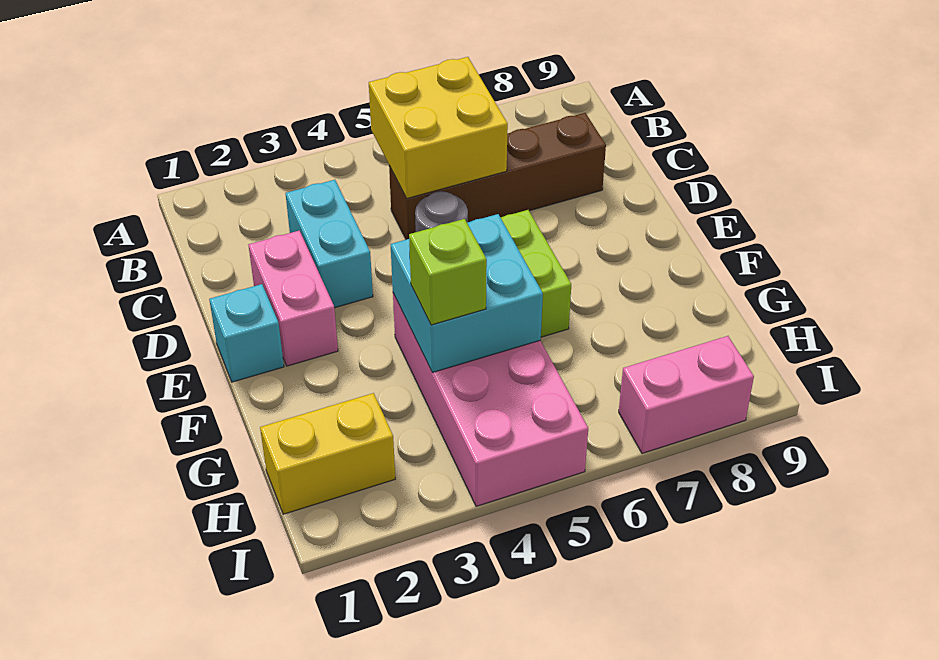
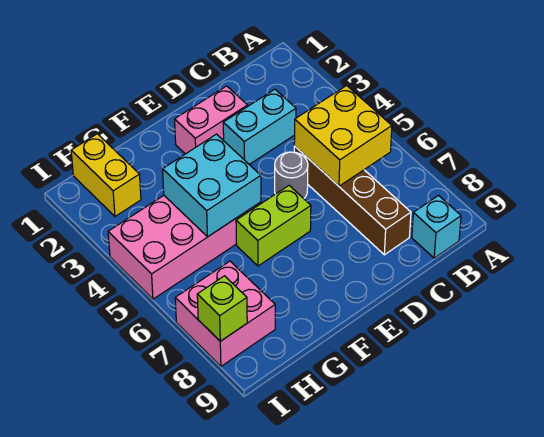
cyan 1x1 brick [209,284,284,382] -> cyan 1x1 brick moved to [412,196,461,258]
lime 1x1 brick [409,219,487,325] -> lime 1x1 brick moved to [197,276,247,341]
pink 1x2 brick [619,336,754,453] -> pink 2x2 brick [175,261,275,366]

